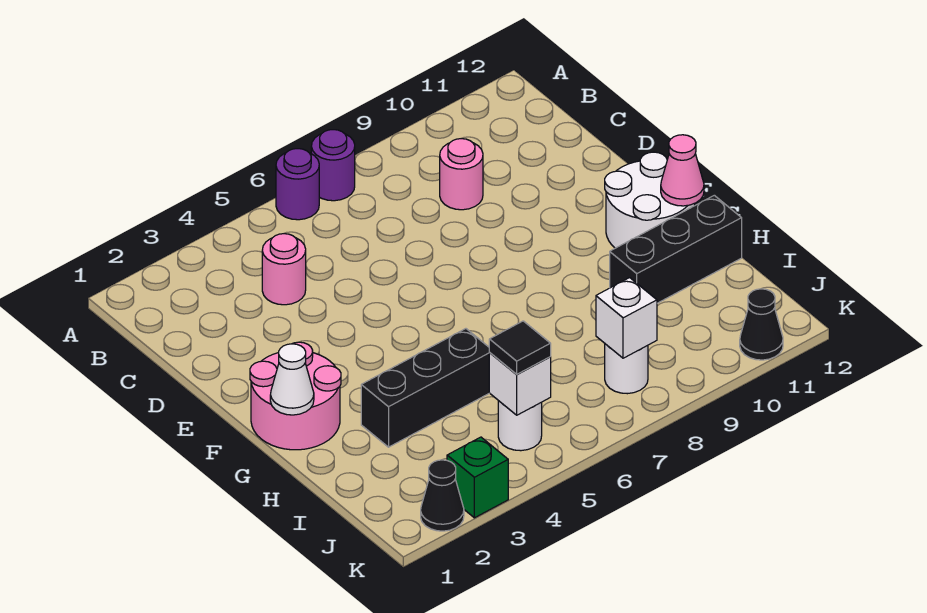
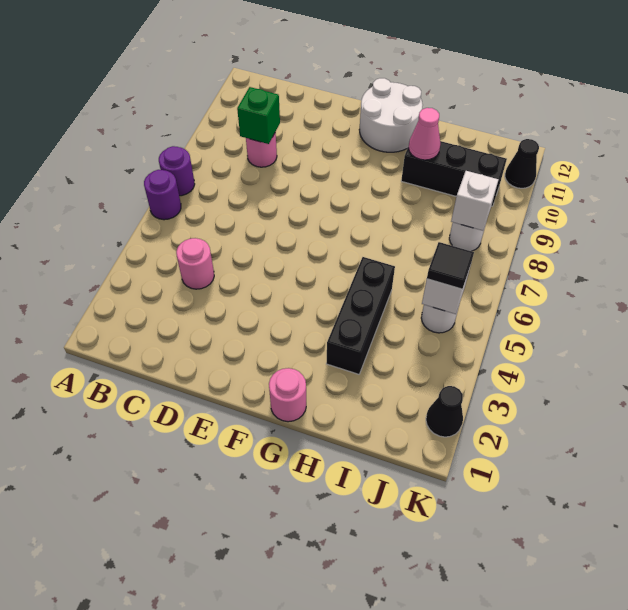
pink 2x2 round brick [250,342,341,450] -> pink 1x1 round brick [269,368,306,422]
white 1x1 cone [270,344,314,415] -> none
pink 1x1 cone [661,135,704,206] -> pink 1x1 cone moved to [409,108,440,160]
black 1x3 brick [610,195,742,303] -> black 1x3 brick turned to [401,141,507,206]
green 1x1 brick [447,437,508,518] -> green 1x1 brick moved to [237,87,280,144]

